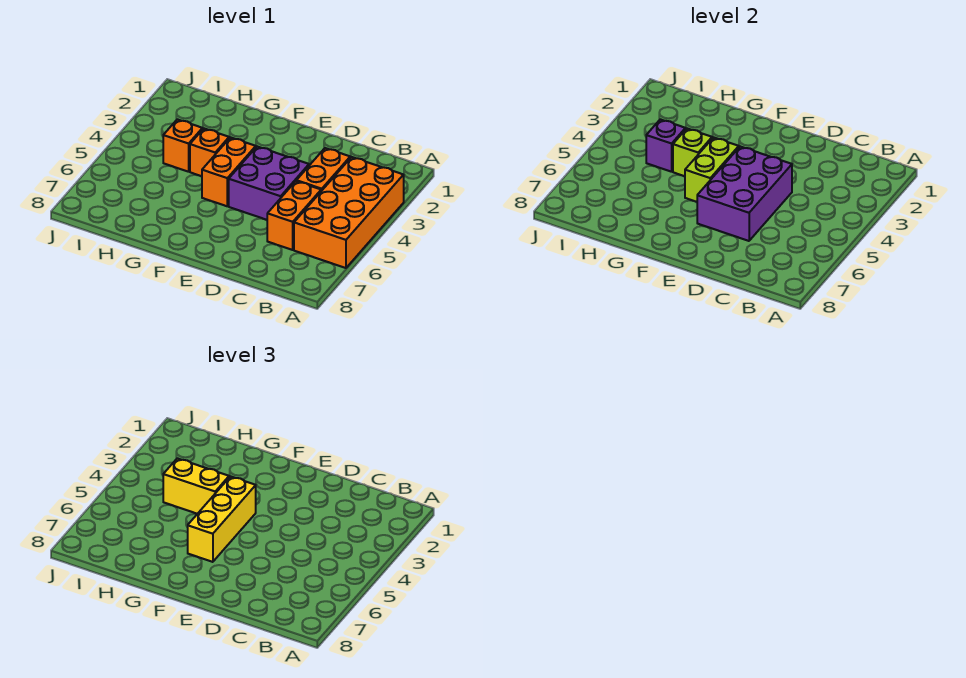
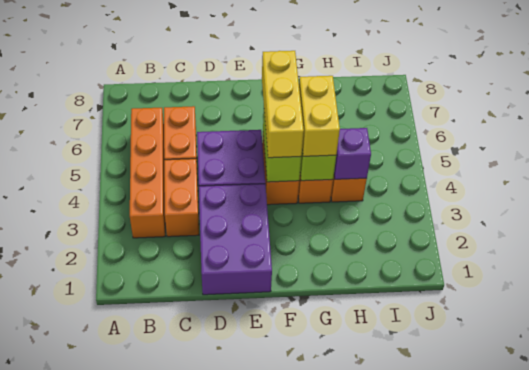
orange 2x4 brick [294,157,404,268] -> orange 1x4 brick [130,108,165,238]
purple 2x3 brick [697,147,792,241] -> purple 2x3 brick moved to [199,184,272,295]
yellow 1x2 brick [163,458,229,514] -> yellow 1x2 brick turned to [299,76,340,156]

